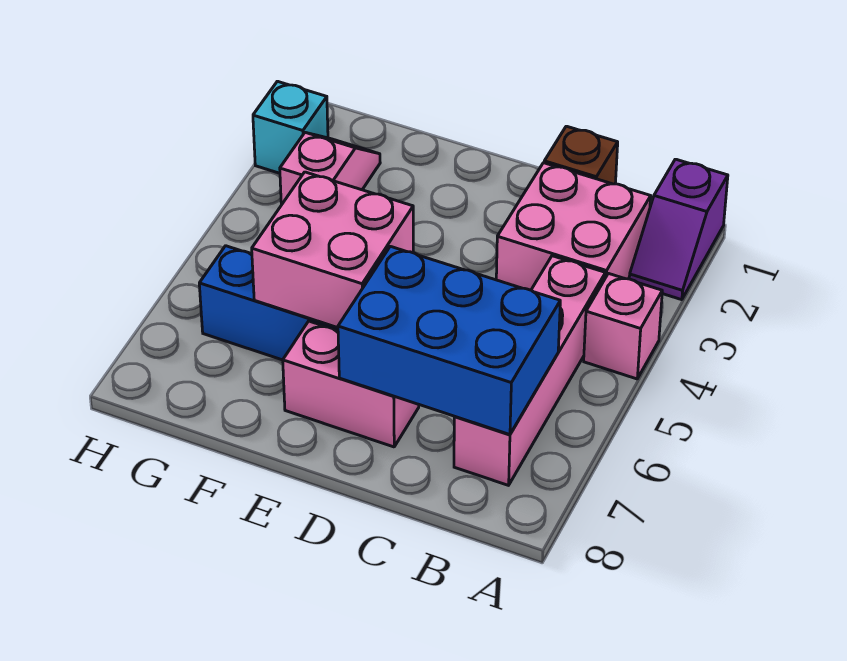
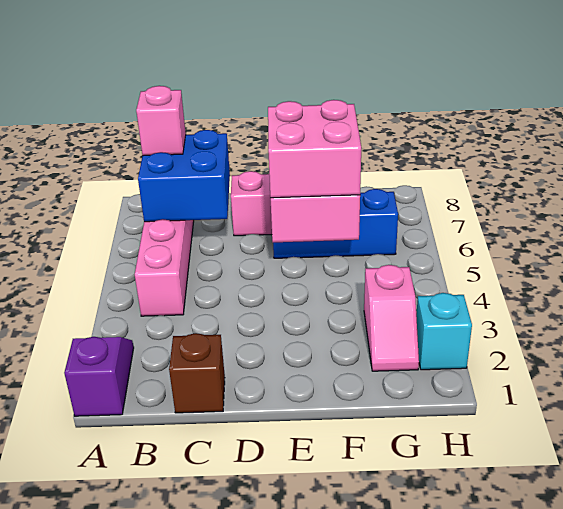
pink 1x1 brick [584,274,662,379] -> pink 1x1 brick moved to [136,86,186,156]
pink 2x2 brick [496,163,651,290] -> pink 2x2 brick moved to [268,100,361,198]
blue 2x3 brick [338,246,560,435] -> blue 2x2 brick [138,130,230,222]

